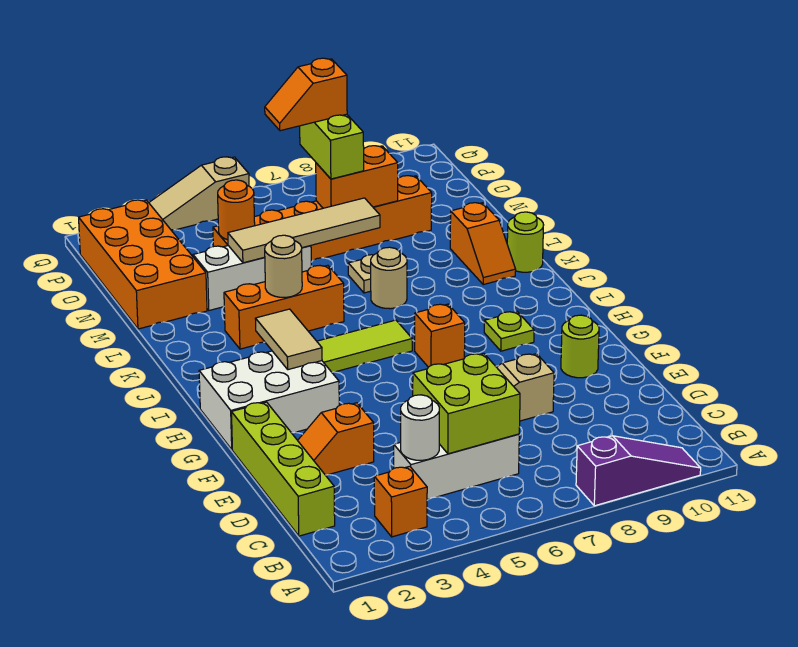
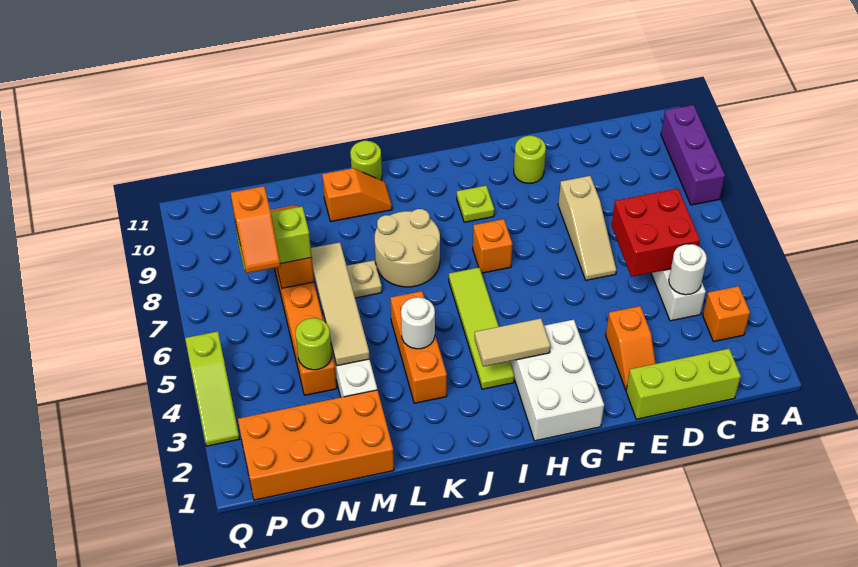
purple 1x3 slope [576,436,701,506] -> purple 1x3 brick [661,105,725,205]
lime 1x4 brick [231,402,335,536] -> lime 1x3 brick [626,349,741,419]
lime 2x2 brick [413,354,520,454] -> red 2x2 brick [612,189,700,277]
tan 1x1 round brick [265,235,302,297] -> white 1x1 round brick [401,297,435,349]
tan 1x1 round brick [371,247,407,309] -> tan 2x2 round brick [375,209,440,287]
orange 1x1 round brick [218,180,255,240] -> lime 1x1 round brick [296,318,332,370]
tan 1x3 slope [149,157,249,230] -> lime 1x3 slope [185,331,240,446]

